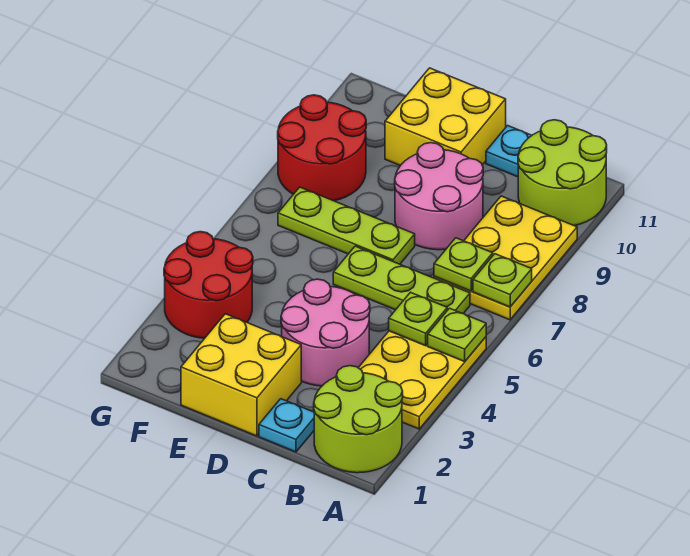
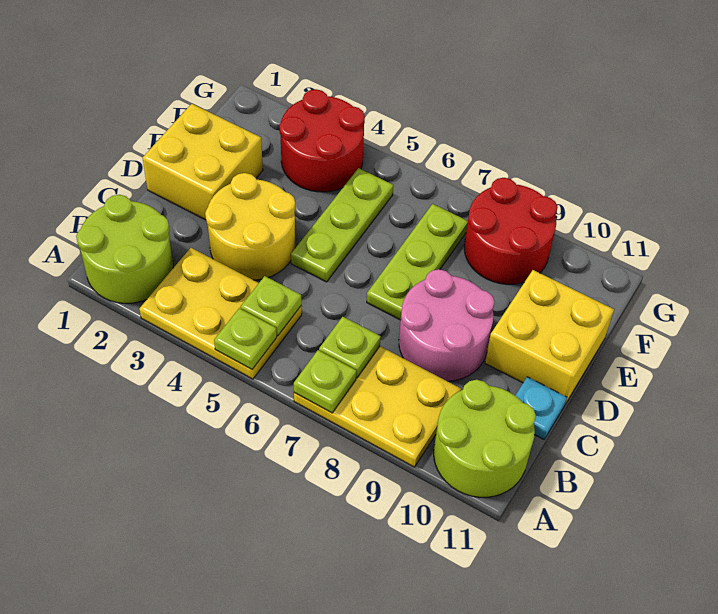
lime 1x3 plate [333,246,470,313] -> lime 1x3 plate moved to [291,168,393,282]
cyan 1x1 plate [259,399,314,452] -> none
pink 2x2 round brick [281,279,370,386] -> yellow 2x2 round brick [205,173,295,280]

